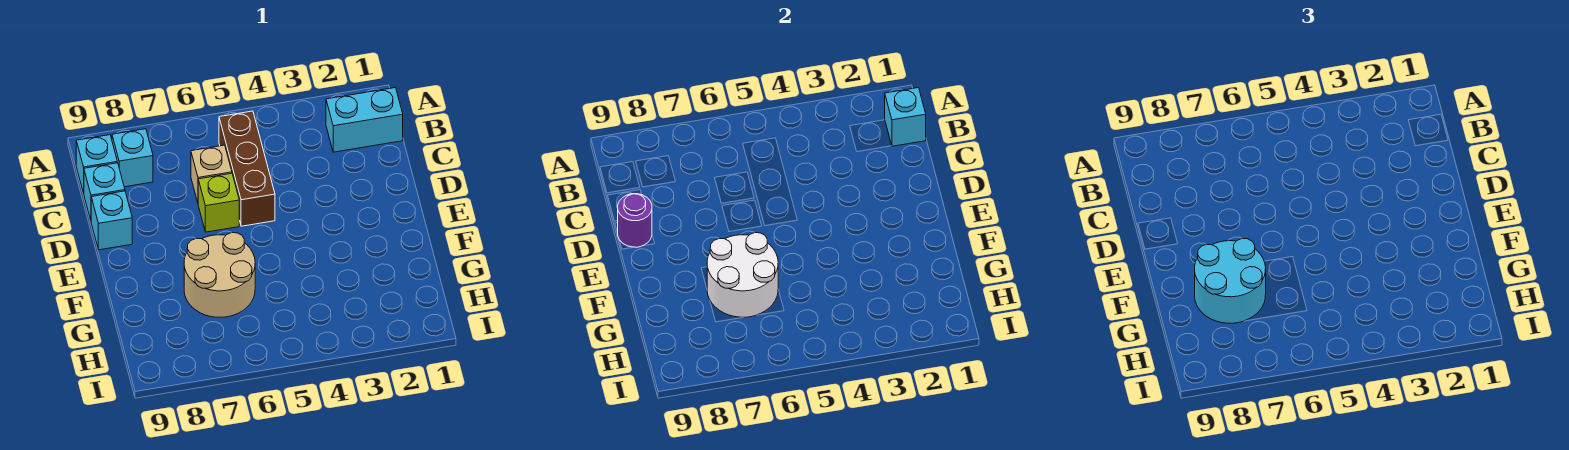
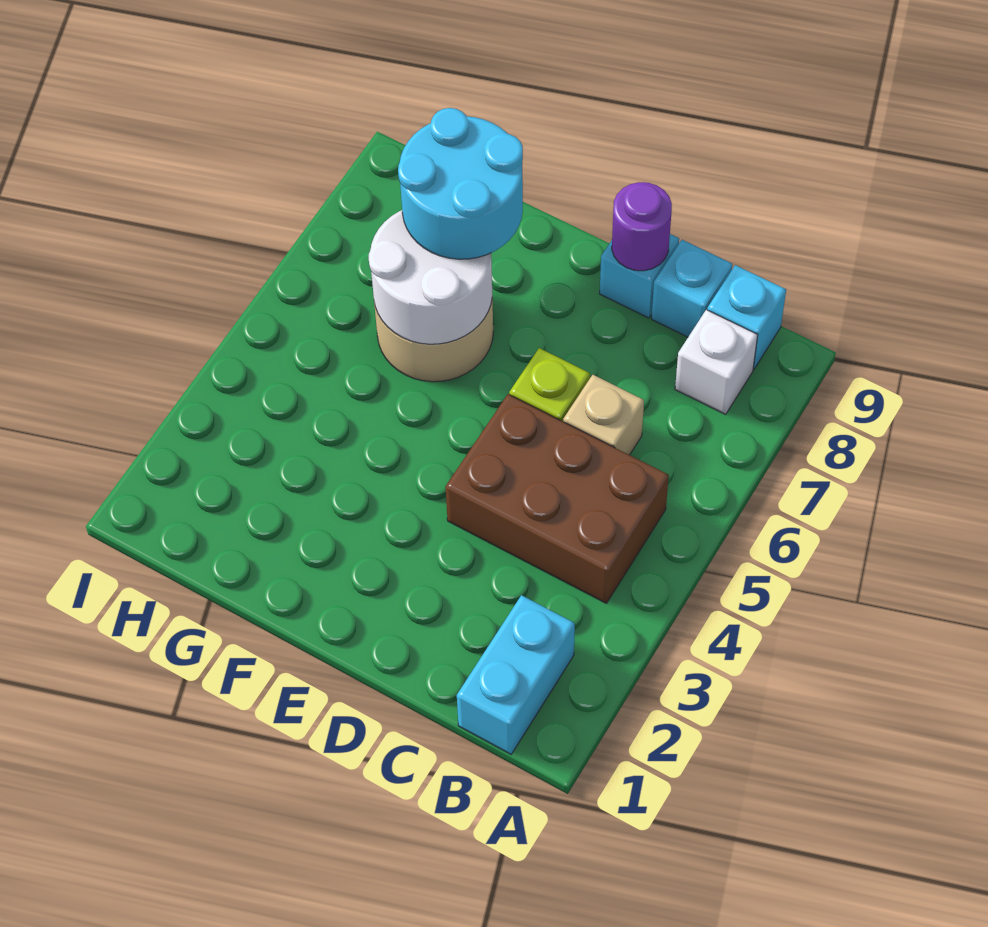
cyan 1x1 brick [885,88,926,146] -> none
brown 1x3 brick [219,111,275,226] -> brown 2x3 brick [446,394,669,603]
cyan 1x1 brick [112,129,153,187] -> white 1x1 brick [675,310,758,414]

